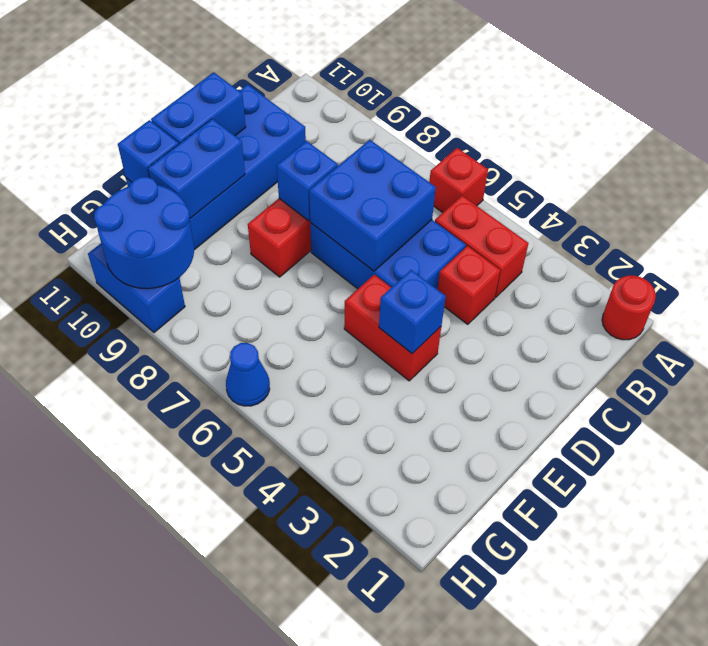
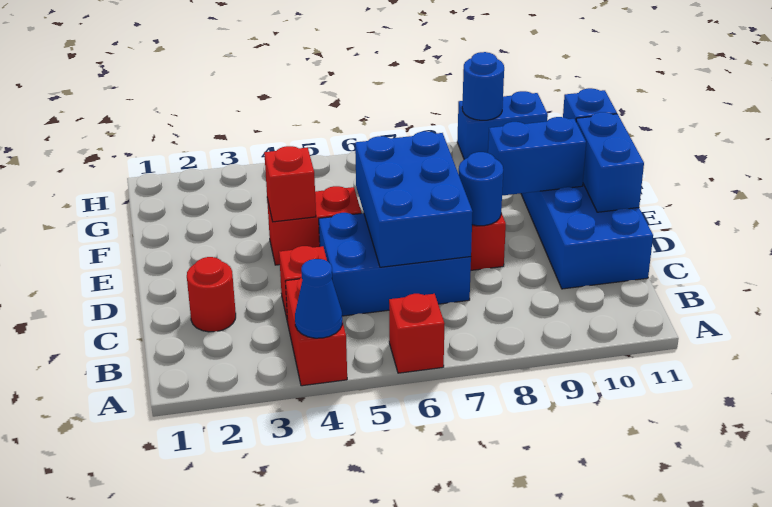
red 1x1 round brick [602,276,656,340] -> red 1x1 round brick moved to [187,257,236,332]
red 1x2 brick [435,196,529,297] -> red 1x2 brick turned to [285,278,347,386]
blue 2x2 brick [309,140,436,271] -> blue 2x3 brick [355,131,473,267]
blue 1x1 brick [277,141,338,221] -> blue 1x1 round brick [459,152,503,226]
blue 1x1 brick [379,270,446,354] -> red 1x1 brick [264,146,316,222]
blue 1x2 brick [148,119,245,218] -> blue 1x2 brick turned to [488,117,586,196]
blue 2x2 round brick [94,177,194,289] -> blue 1x1 round brick [462,52,504,120]
blue 1x1 cone [226,343,270,406] -> blue 1x1 cone moved to [295,259,342,338]

